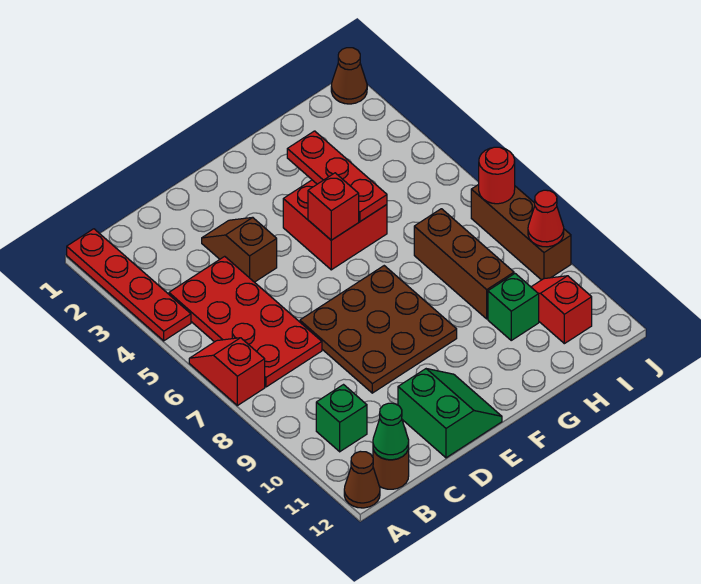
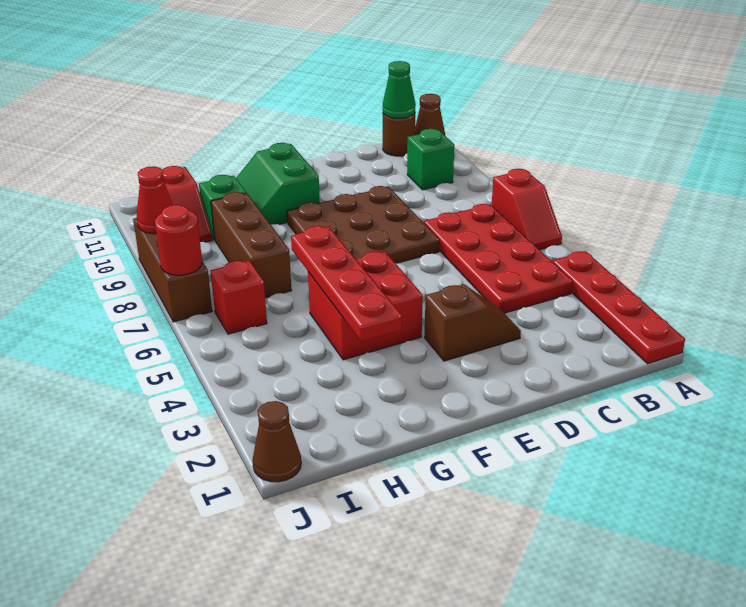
brown 1x2 slope [202,217,277,282] -> brown 1x2 slope turned to [425,285,521,361]
green 2x2 slope [398,369,502,458] -> green 2x2 slope moved to [236,143,320,225]
red 1x1 brick [308,173,359,240] -> red 1x1 brick moved to [211,261,267,334]
red 1x3 plate [287,131,387,221] -> red 1x4 plate [291,226,402,341]

